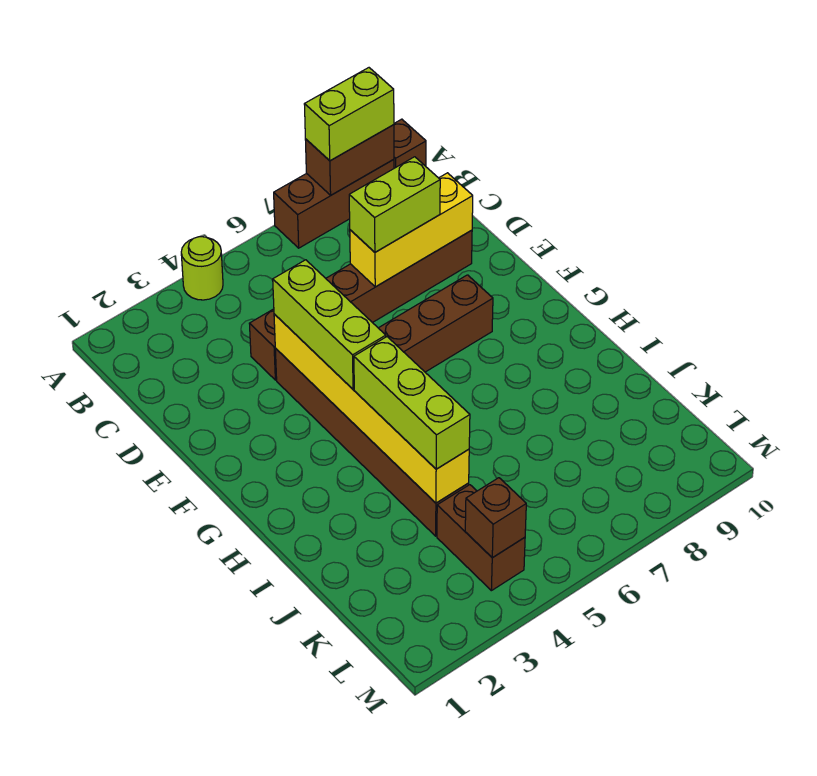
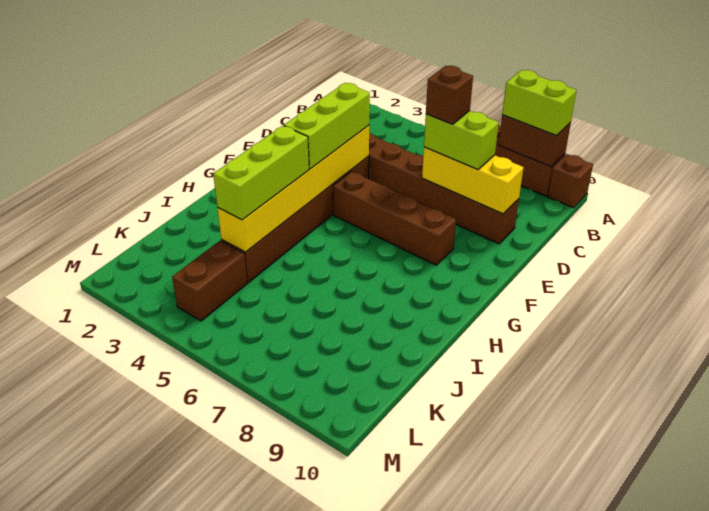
lime 1x1 round brick [181,237,223,300] -> none
brown 1x1 brick [465,478,526,558] -> brown 1x1 brick moved to [426,66,473,124]

